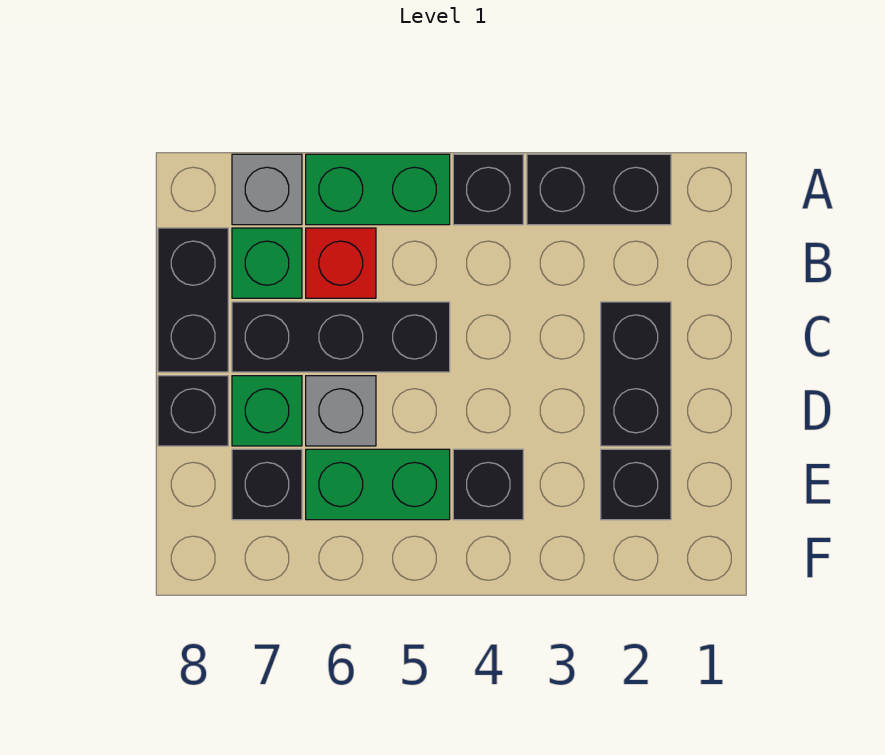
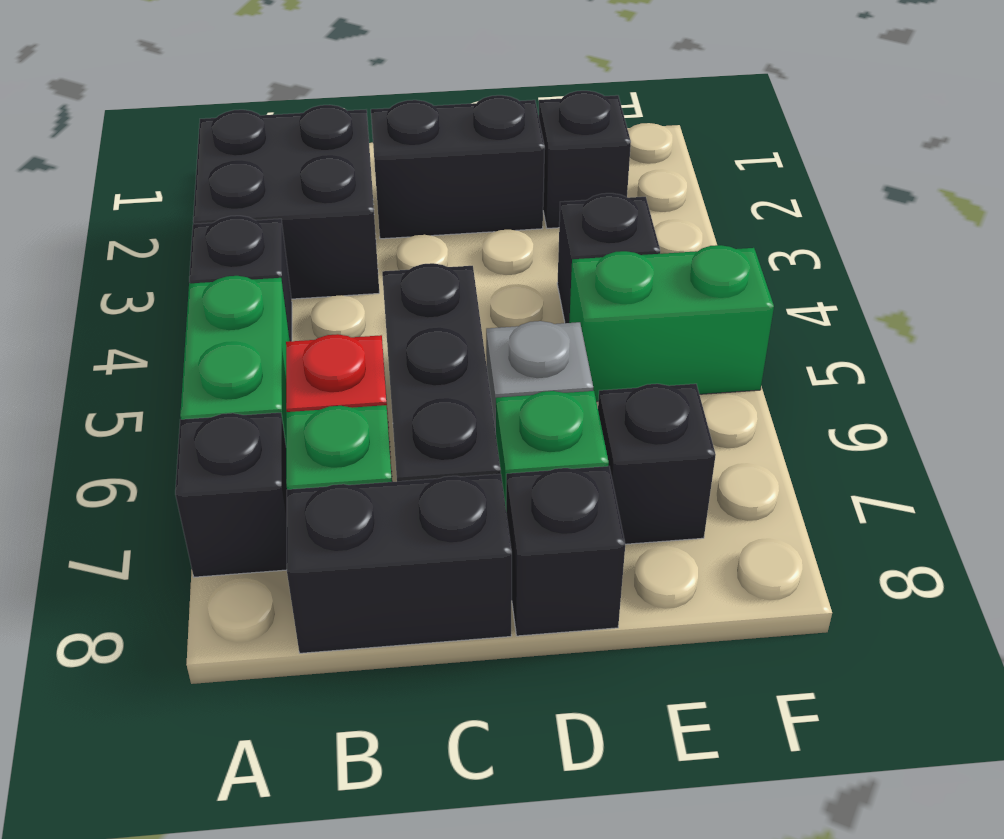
black 1x2 brick [527,154,671,225] -> black 2x2 brick [193,105,379,299]
grey 1x1 brick [232,154,302,225] -> black 1x1 brick [175,413,287,577]
green 1x2 brick [306,449,450,520] -> green 1x2 brick turned to [569,245,774,402]

